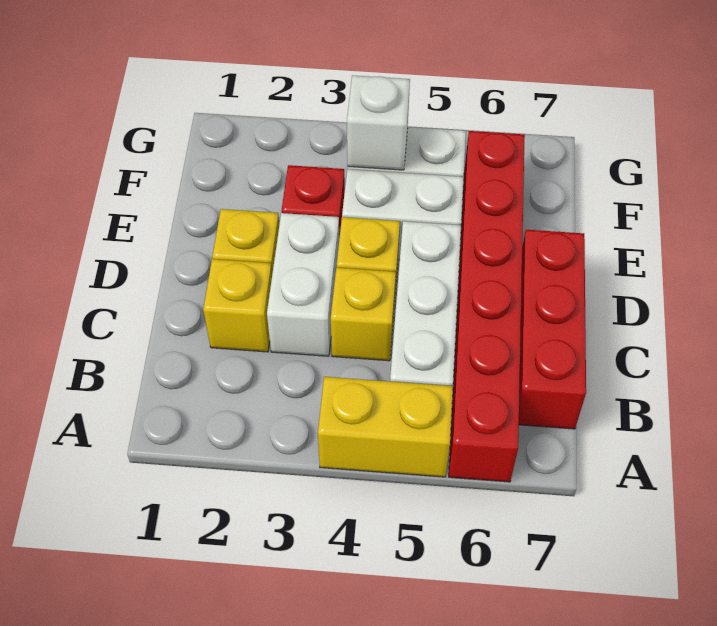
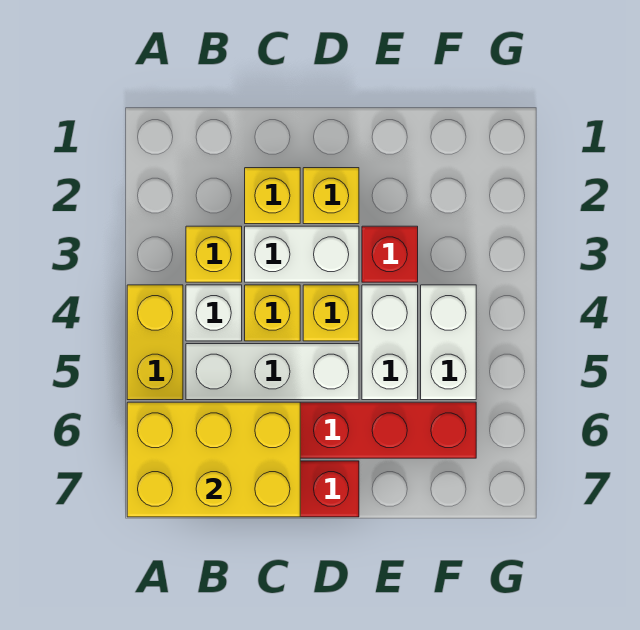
none -> yellow 2x3 brick [127,402,300,517]
none -> yellow 1x1 brick [186,226,242,282]
white 1x1 brick [347,75,410,170] -> white 1x1 brick moved to [186,285,242,341]

